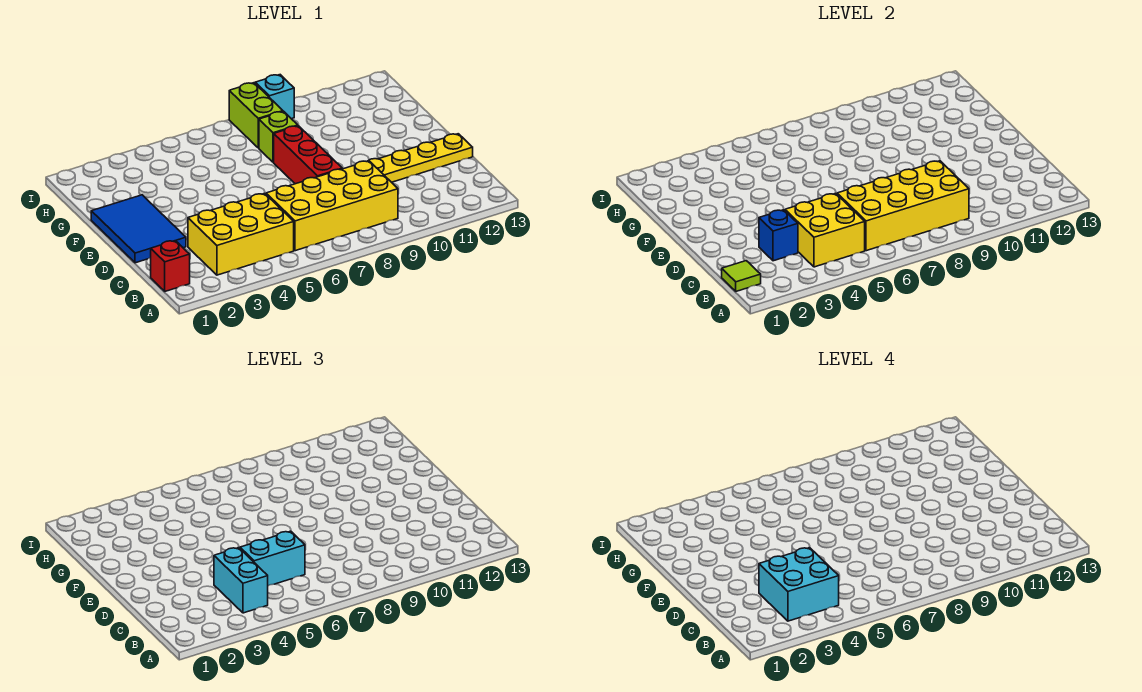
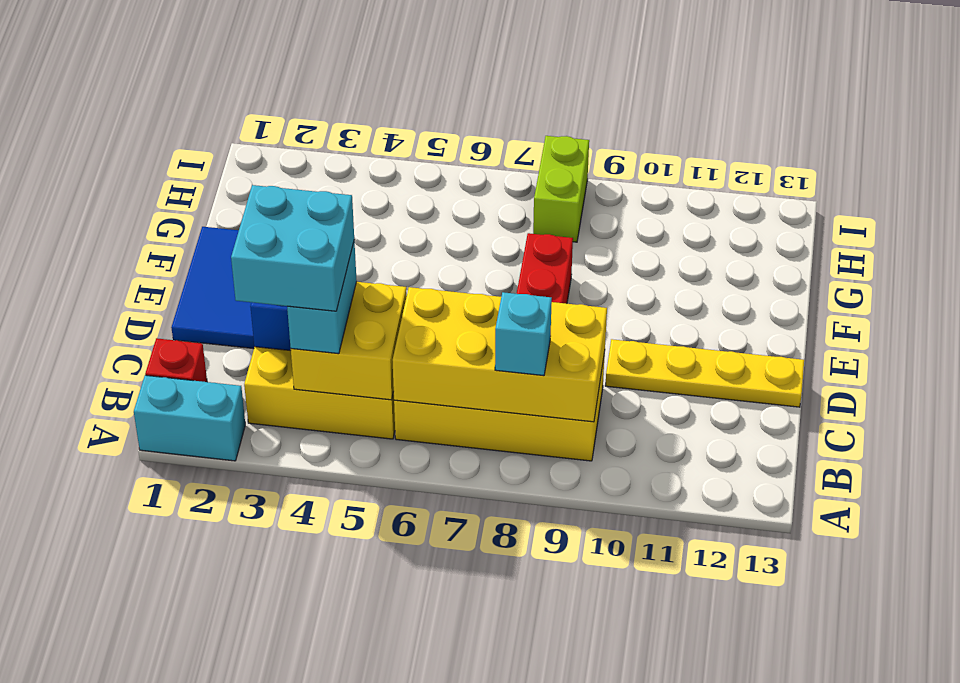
lime 1x1 tile [722,261,761,291] -> none
cyan 1x2 brick [240,531,305,586] -> cyan 1x2 brick moved to [134,375,245,461]
lime 1x1 brick [259,111,298,162] -> none
cyan 1x1 brick [255,75,294,119] -> cyan 1x1 brick moved to [495,292,552,376]

